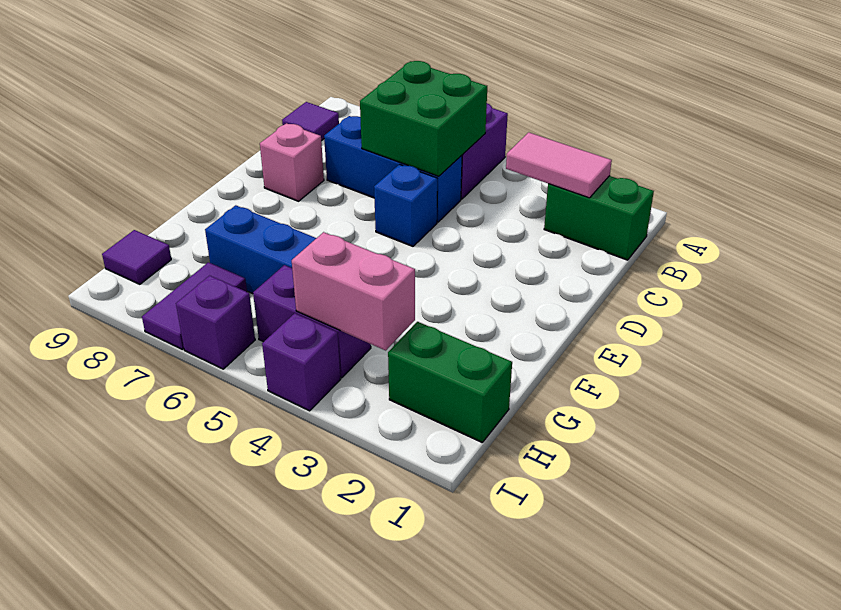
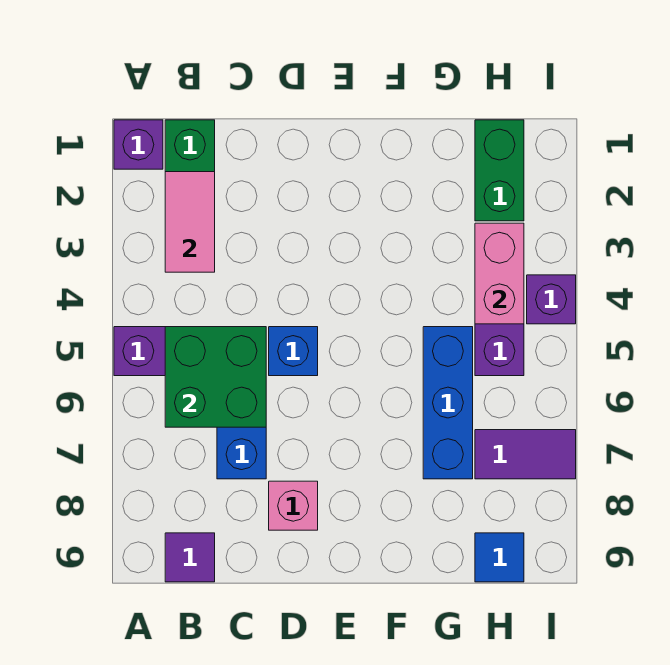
purple 1x1 tile [102,230,171,284] -> blue 1x1 tile [475,533,524,582]
purple 1x1 brick [176,275,255,369] -> purple 1x1 brick moved to [114,120,163,169]

